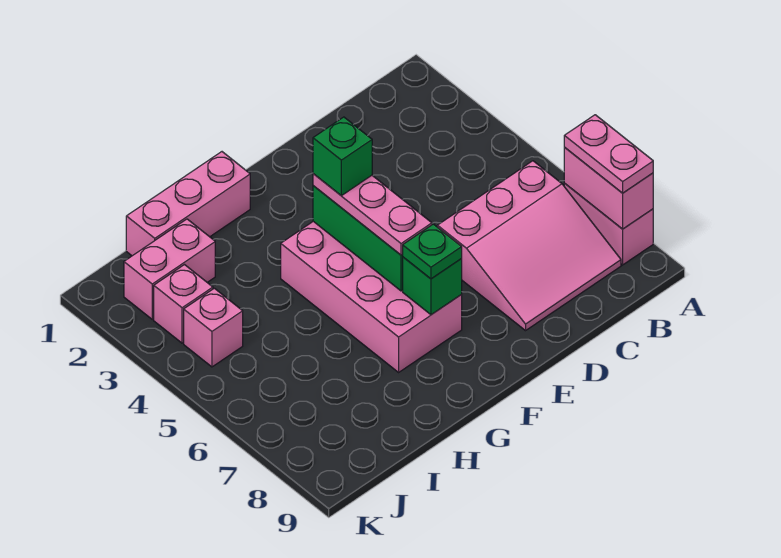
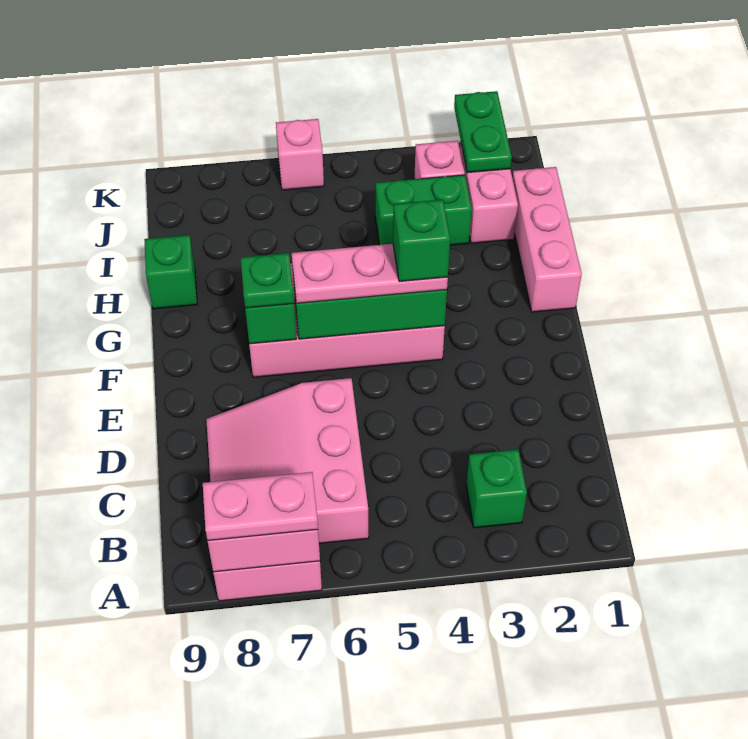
none -> green 1x1 brick [466,450,527,528]
none -> green 1x1 brick [144,235,197,309]
none -> green 1x2 brick [375,175,472,245]
none -> green 1x2 plate [454,91,512,173]
pink 1x1 brick [184,288,243,367] -> pink 1x1 brick moved to [276,119,324,190]

